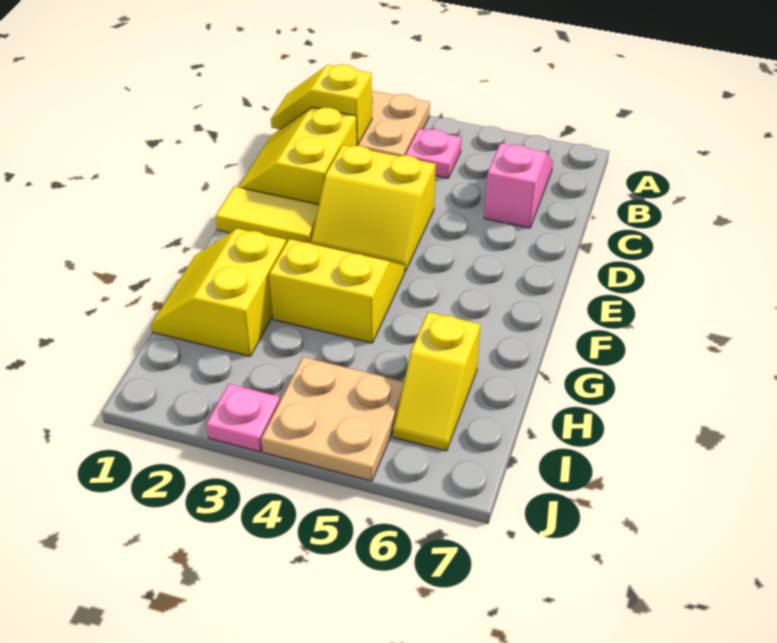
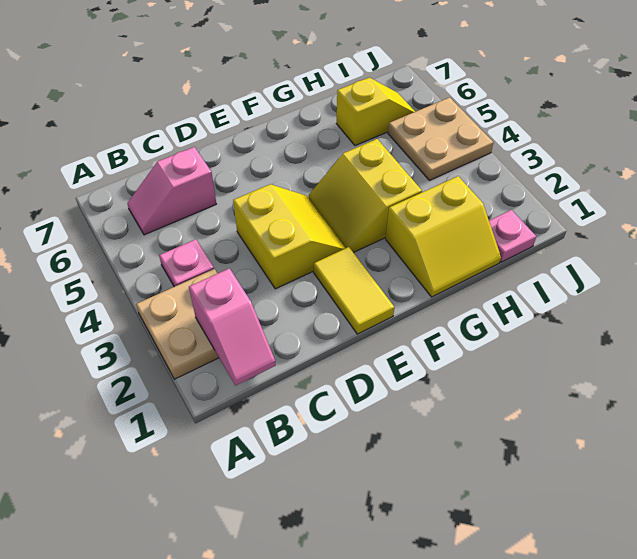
yellow 1x2 slope [271,64,372,145] -> pink 1x2 slope [189,268,276,385]
yellow 2x2 slope [239,107,357,204] -> none
pink 1x1 plate [206,384,280,452] -> pink 1x1 plate moved to [489,210,536,262]

